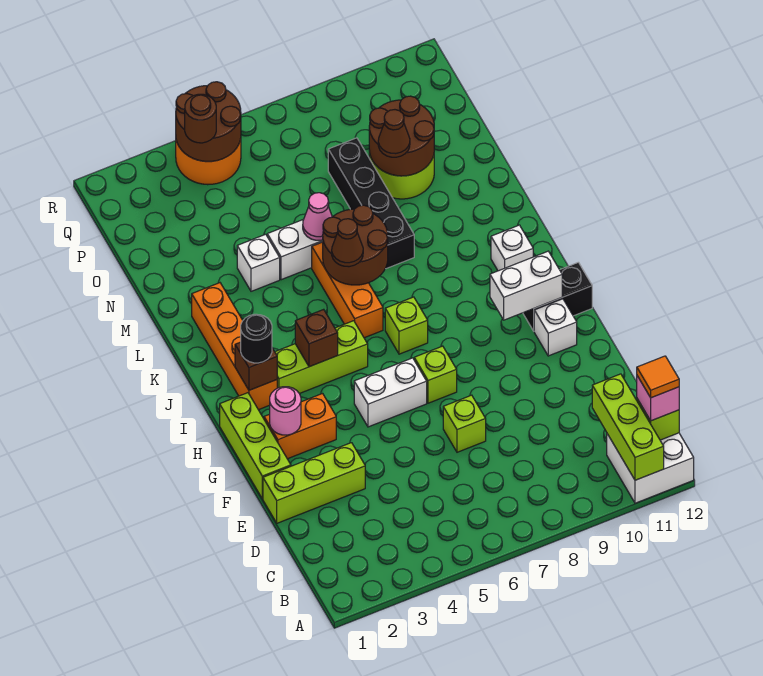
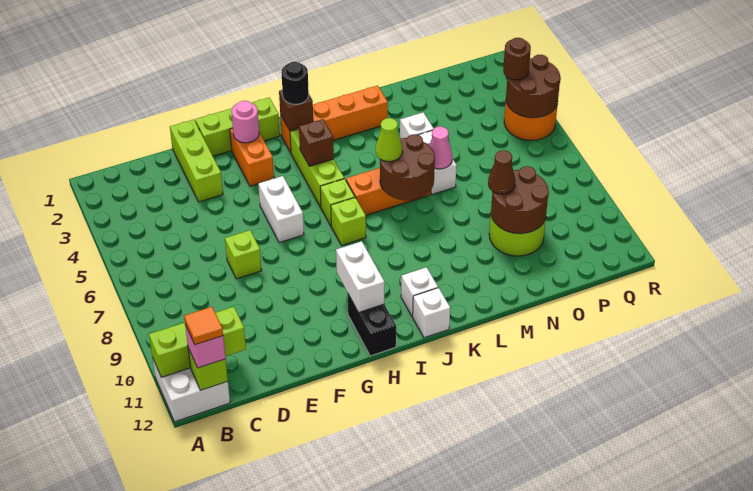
lime 1x1 brick [414,346,457,403] -> lime 1x1 brick moved to [320,179,355,226]
white 1x1 brick [534,299,577,356] -> white 1x1 brick moved to [413,288,450,338]
brown 1x1 cone [332,219,363,267] -> lime 1x1 cone [376,118,402,162]
black 1x4 brick [328,138,414,269] -> none

